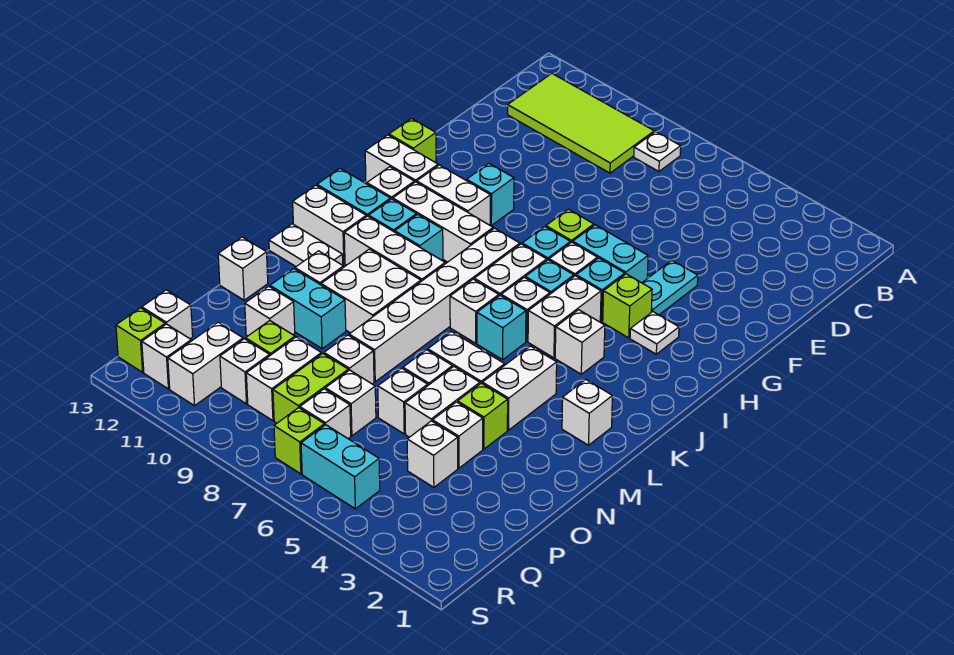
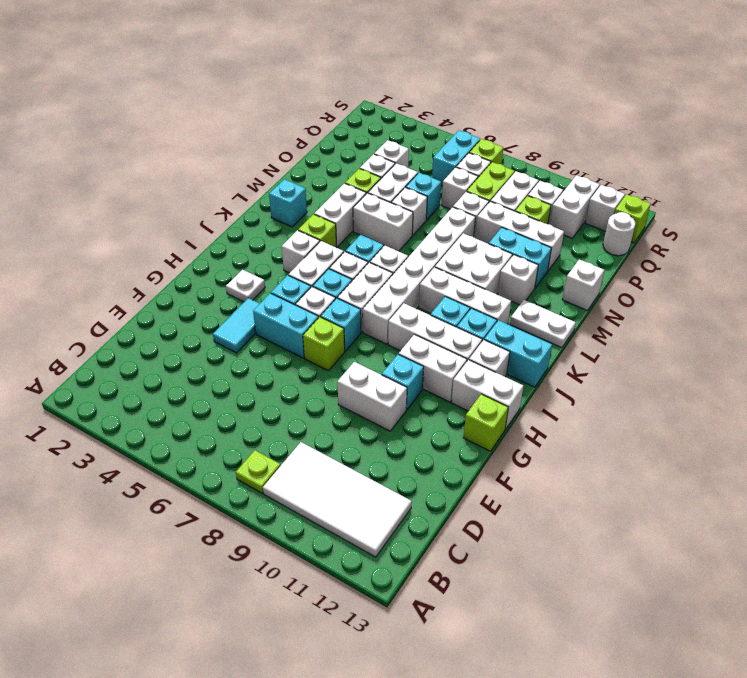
white 1x1 plate [634,132,681,171] -> lime 1x1 plate [236,450,280,493]
lime 2x4 tile [508,74,654,173] -> white 2x4 tile [263,442,412,557]
cyan 1x2 plate [642,260,698,315] -> cyan 1x2 tile [213,298,260,353]
lime 1x1 brick [603,274,652,338] -> lime 1x1 brick moved to [298,214,337,248]
white 1x2 brick [293,185,366,263] -> white 1x2 brick moved to [337,362,407,431]
white 1x1 brick [562,380,612,445] -> cyan 1x1 brick [269,179,307,227]
white 1x1 brick [378,368,428,434] -> cyan 1x1 brick [406,173,441,220]
white 1x1 brick [245,286,295,336] -> white 1x3 brick [475,201,564,271]
white 1x1 brick [142,290,193,339] -> white 1x1 round brick [603,212,635,256]
cyan 1x2 brick [301,425,380,509] -> cyan 1x2 brick turned to [432,130,480,186]

